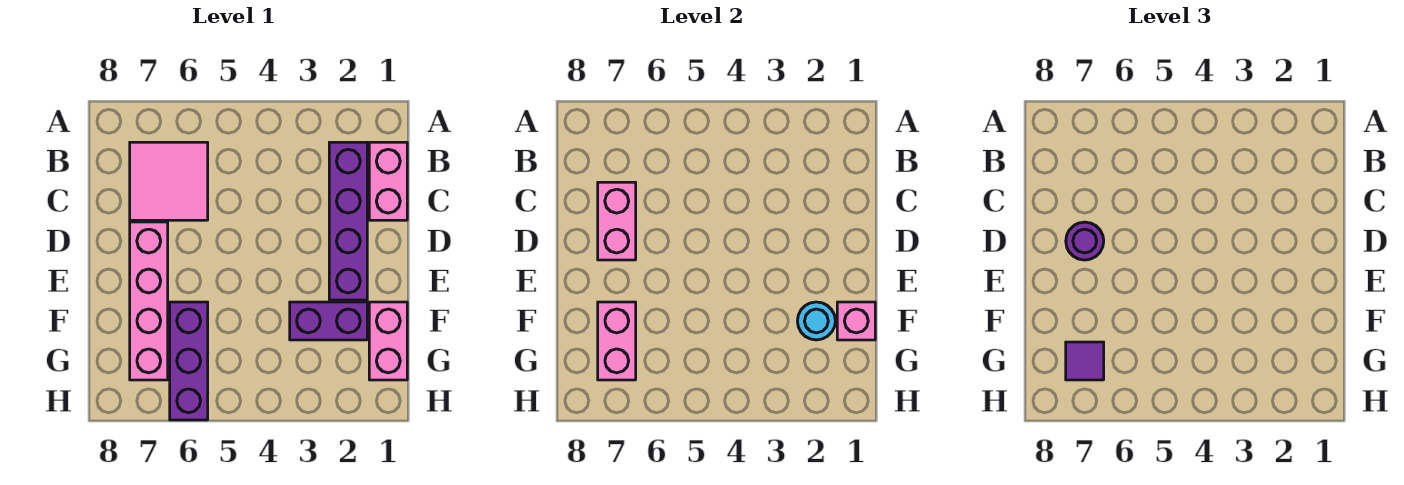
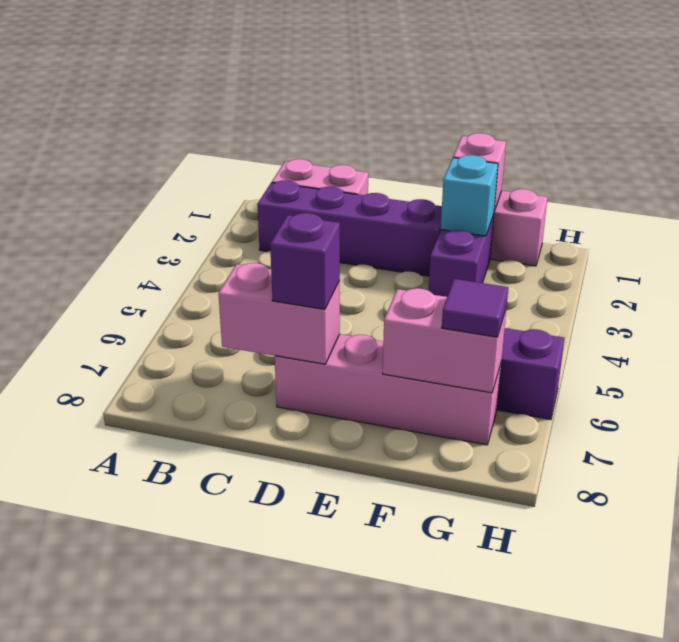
pink 2x2 tile [130,142,208,220] -> none
purple 1x1 round brick [1066,222,1104,260] -> purple 1x1 brick [270,213,340,309]
cyan 1x1 round brick [798,302,835,340] -> cyan 1x1 brick [441,155,498,236]

